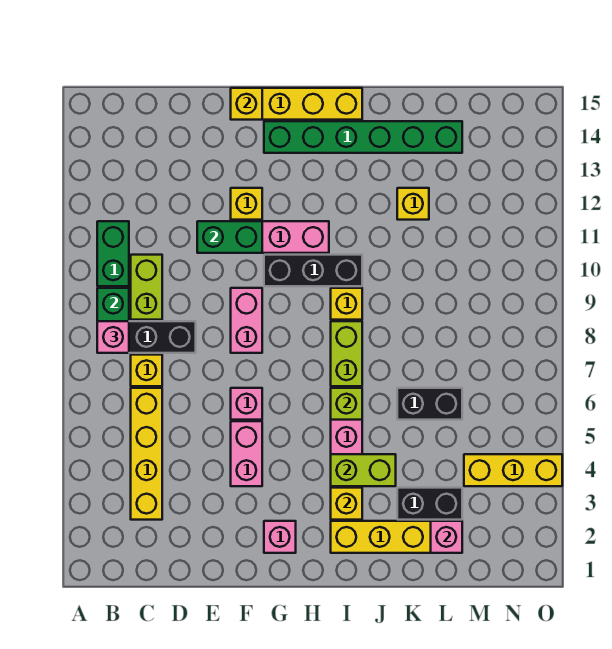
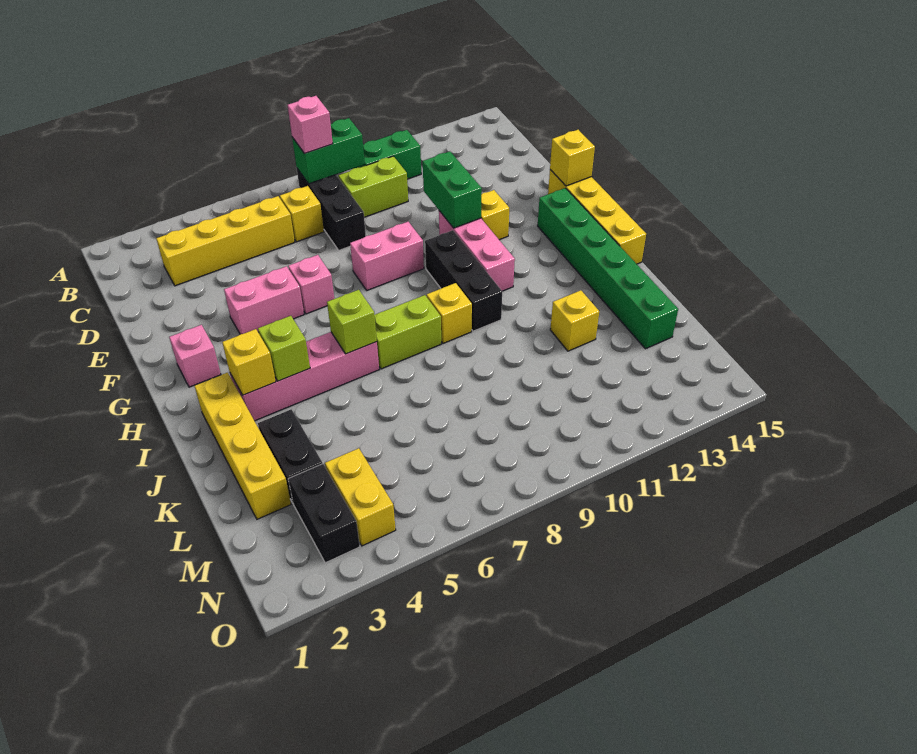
lime 1x2 brick [331,454,396,486] -> lime 1x1 brick [258,316,310,381]
black 1x2 brick [397,388,462,420] -> black 1x2 brick moved to [288,464,360,563]
pink 1x1 brick [431,521,462,553] -> none
yellow 1x3 brick [464,454,562,486] -> yellow 1x2 brick [325,448,396,546]

